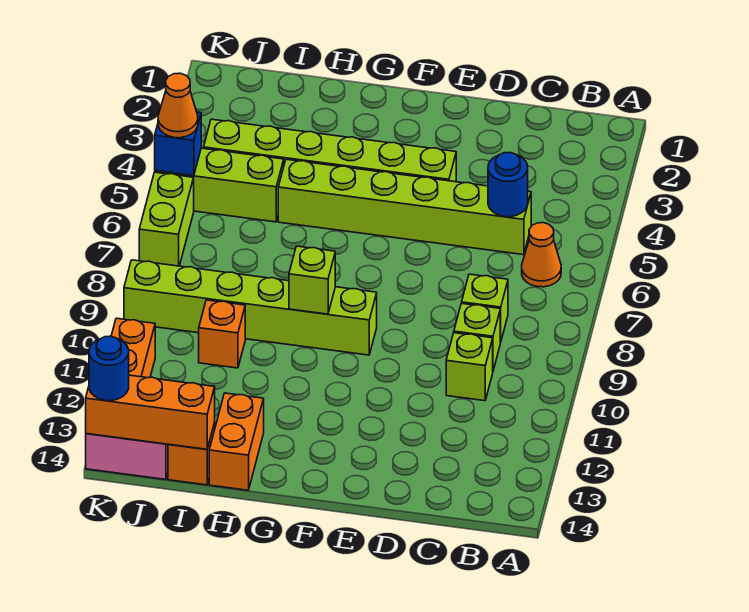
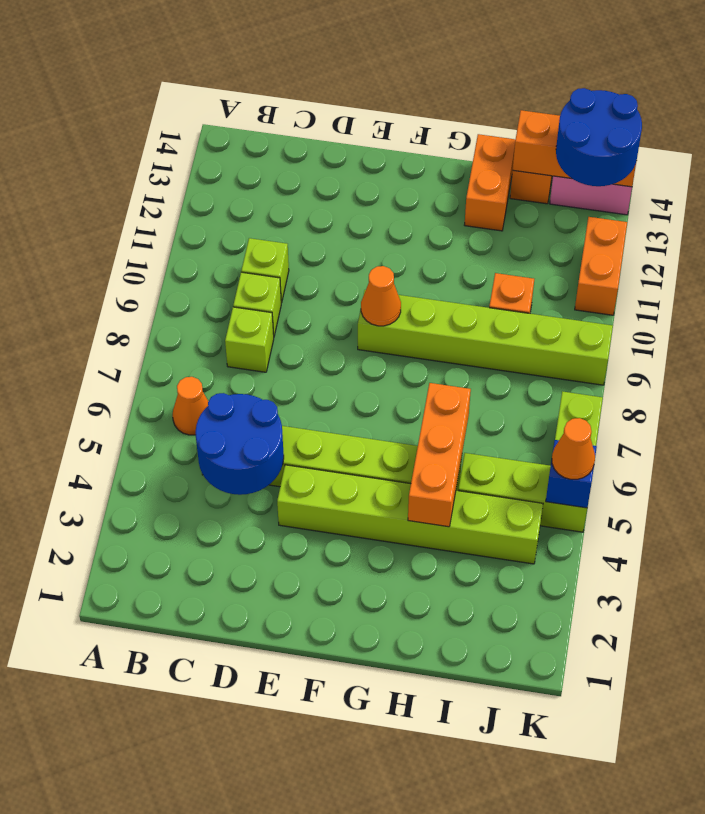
blue 1x1 round brick [488,152,528,217] -> blue 2x2 round brick [196,393,284,495]
none -> orange 1x1 cone [361,266,401,326]
lime 1x1 brick [289,246,335,314] -> none
none -> orange 1x3 brick [408,383,471,527]
blue 1x1 round brick [89,336,129,401] -> blue 2x2 round brick [556,88,642,186]

